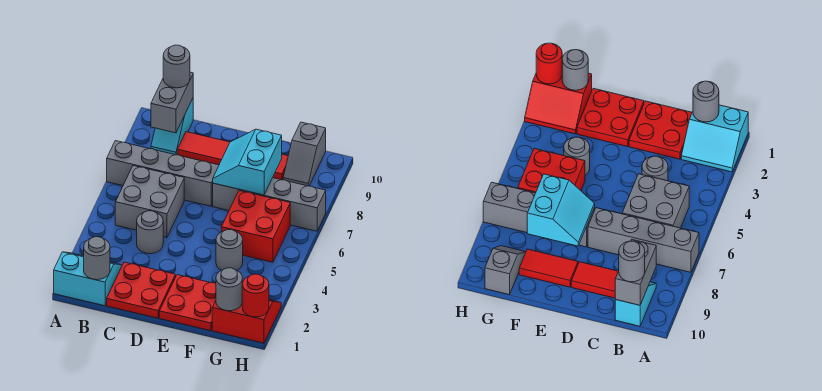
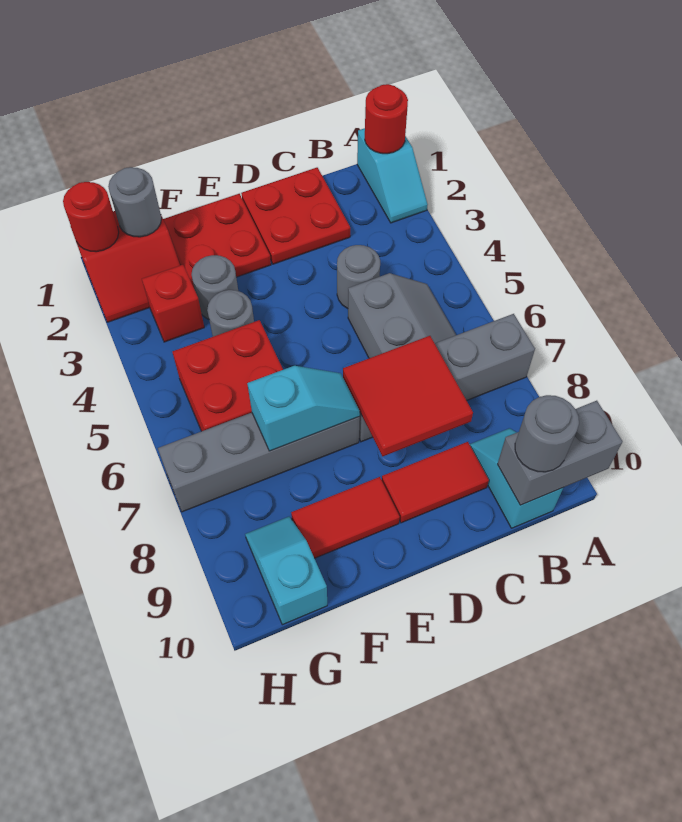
cyan 2x2 slope [54,252,122,306] -> cyan 1x2 slope [357,128,428,223]
none -> red 1x1 round brick [365,84,408,154]
grey 1x1 round brick [84,237,110,280] -> grey 1x1 round brick moved to [192,255,238,319]
grey 2x2 brick [115,166,184,237] -> grey 2x2 slope [348,273,456,358]
grey 1x2 brick [151,72,193,133] -> grey 1x2 brick turned to [497,401,623,505]
none -> red 2x2 tile [343,336,473,456]
cyan 2x2 slope [213,129,282,195] -> cyan 1x2 slope [247,366,360,451]
none -> red 1x1 brick [142,265,204,342]
grey 1x2 slope [283,122,326,186] -> cyan 1x2 slope [245,517,327,625]

